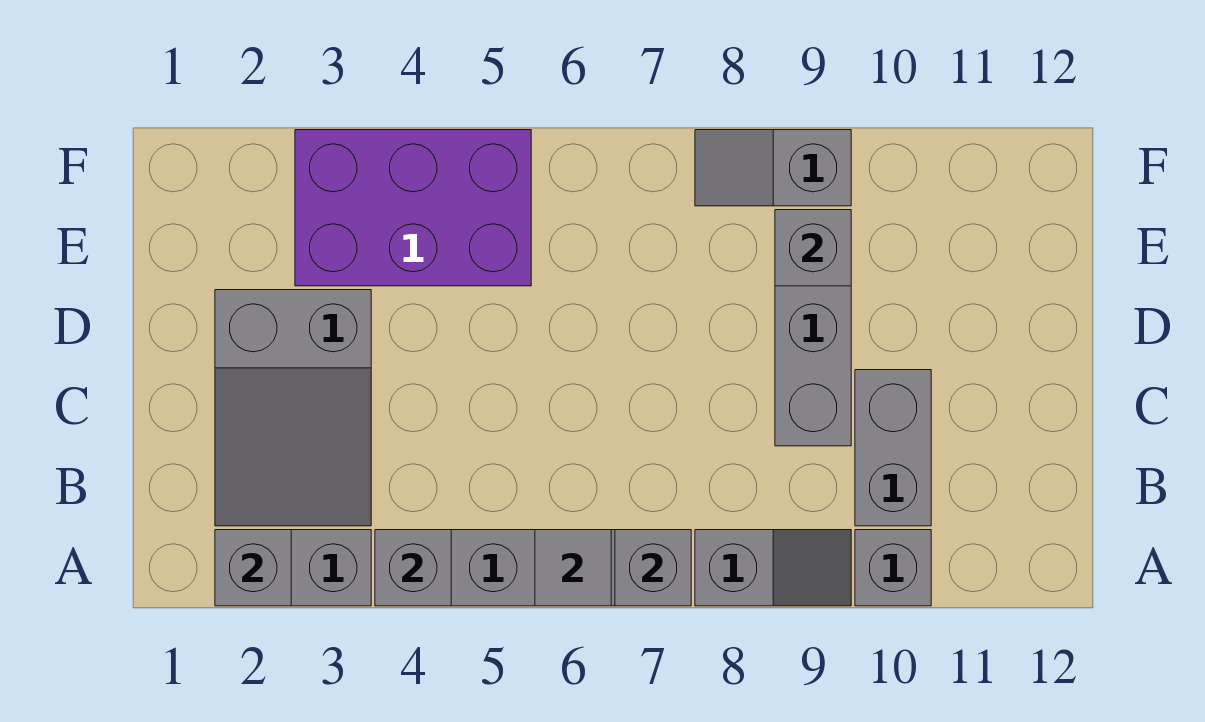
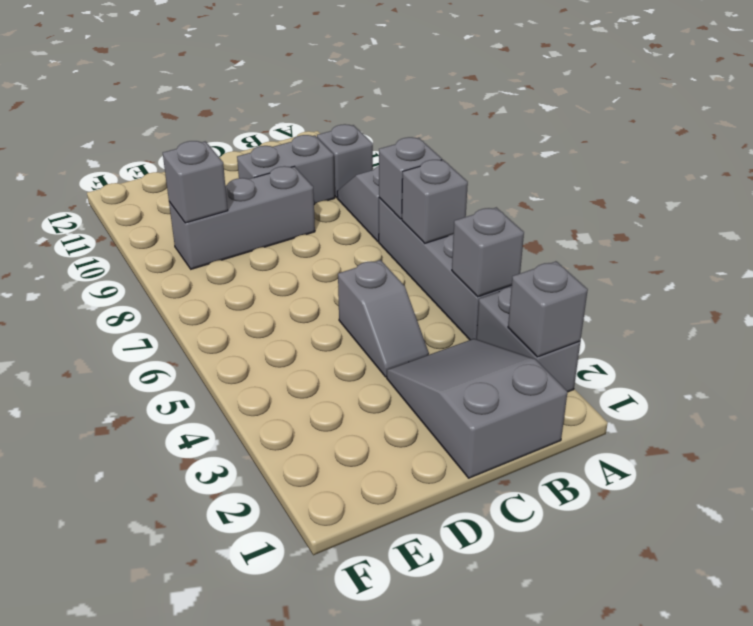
grey 1x1 tile [535,530,611,606] -> grey 1x1 brick [402,160,468,243]
grey 2x3 slope [215,290,371,526] -> grey 2x3 slope turned to [387,339,568,478]
purple 2x3 brick [295,130,531,286] -> none
grey 1x2 slope [695,130,851,206] -> grey 1x2 slope moved to [338,260,429,377]

